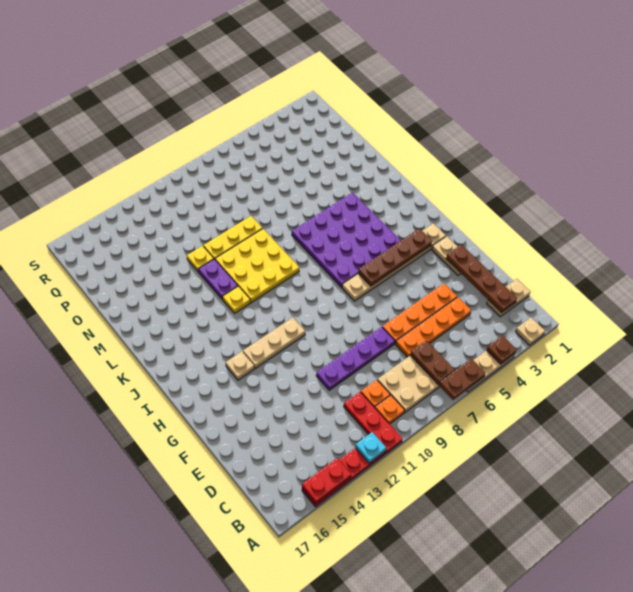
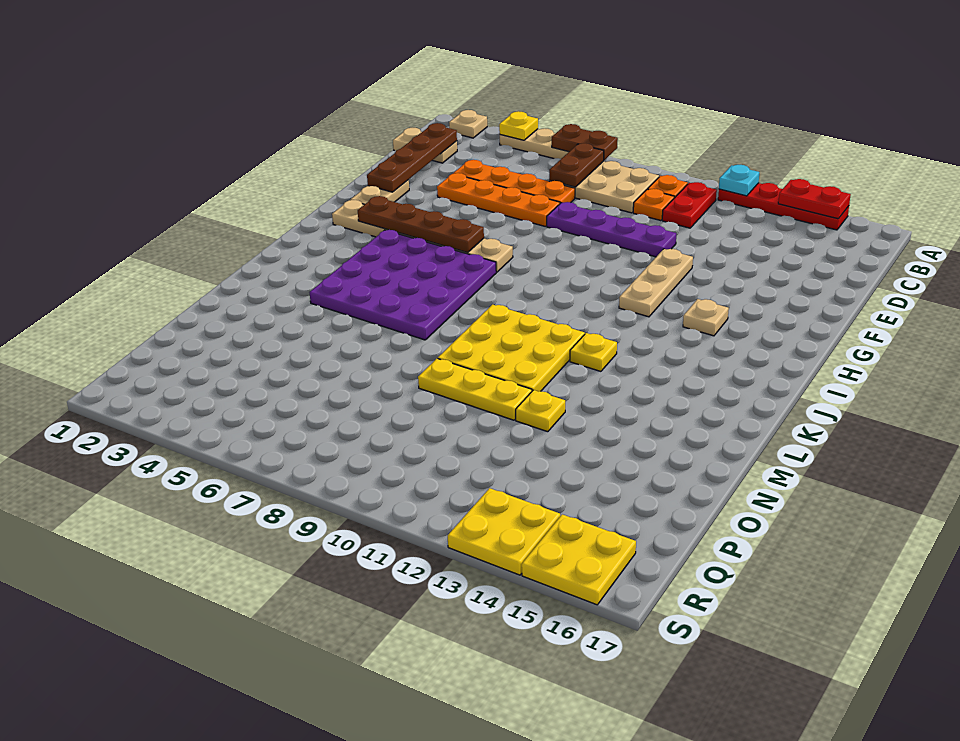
brown 1x1 plate [487,335,517,364] -> yellow 1x1 plate [499,111,538,140]
red 1x3 plate [344,392,402,454] -> red 1x2 plate [662,182,717,228]
tan 1x3 plate [243,317,305,368] -> tan 1x3 plate turned to [619,249,693,317]
purple 1x2 plate [199,259,238,299] -> none
none -> yellow 2x2 plate [448,488,560,575]
none -> yellow 2x2 plate [522,514,636,605]

